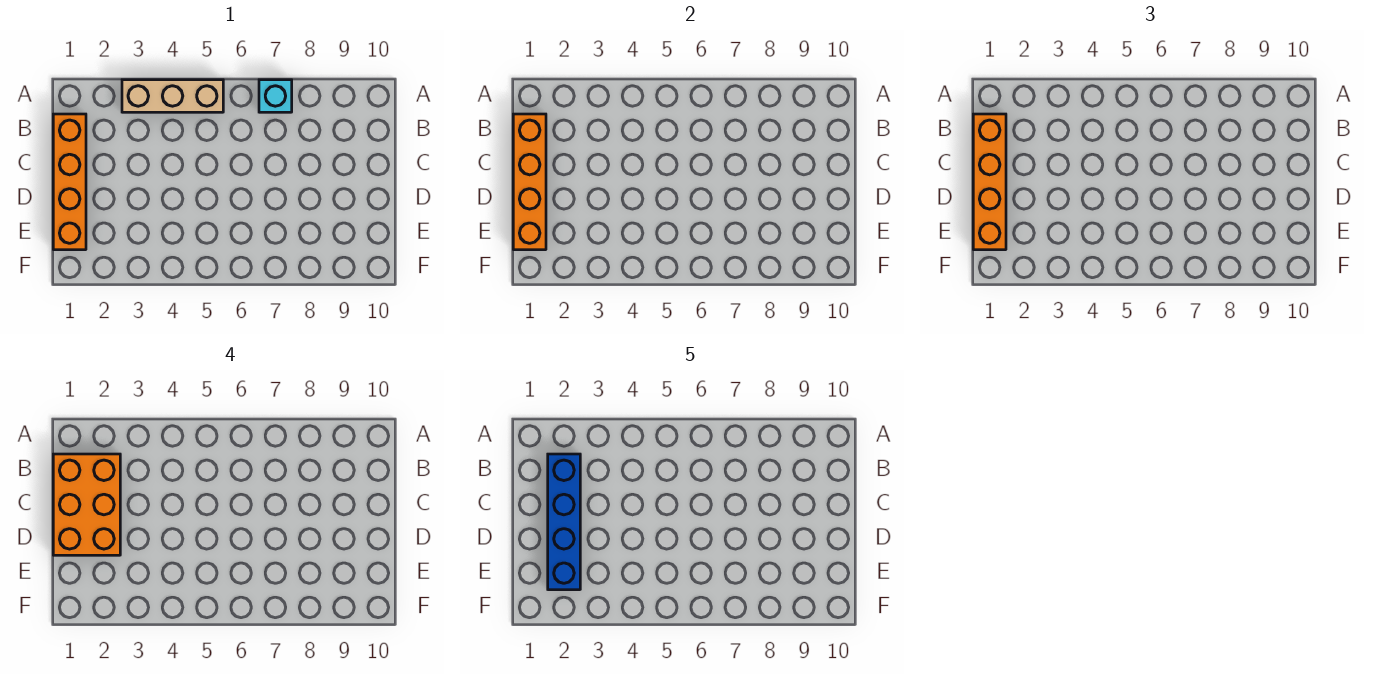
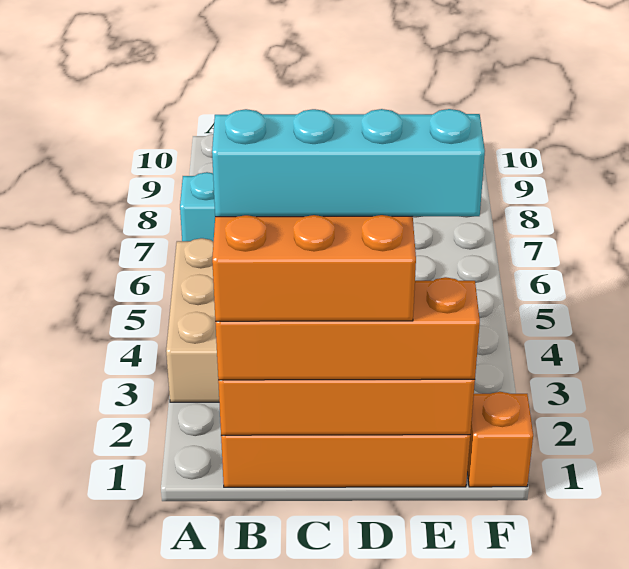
blue 1x4 brick [548,454,580,590] -> cyan 1x4 brick [212,109,485,217]
none -> orange 1x1 brick [467,392,533,487]

